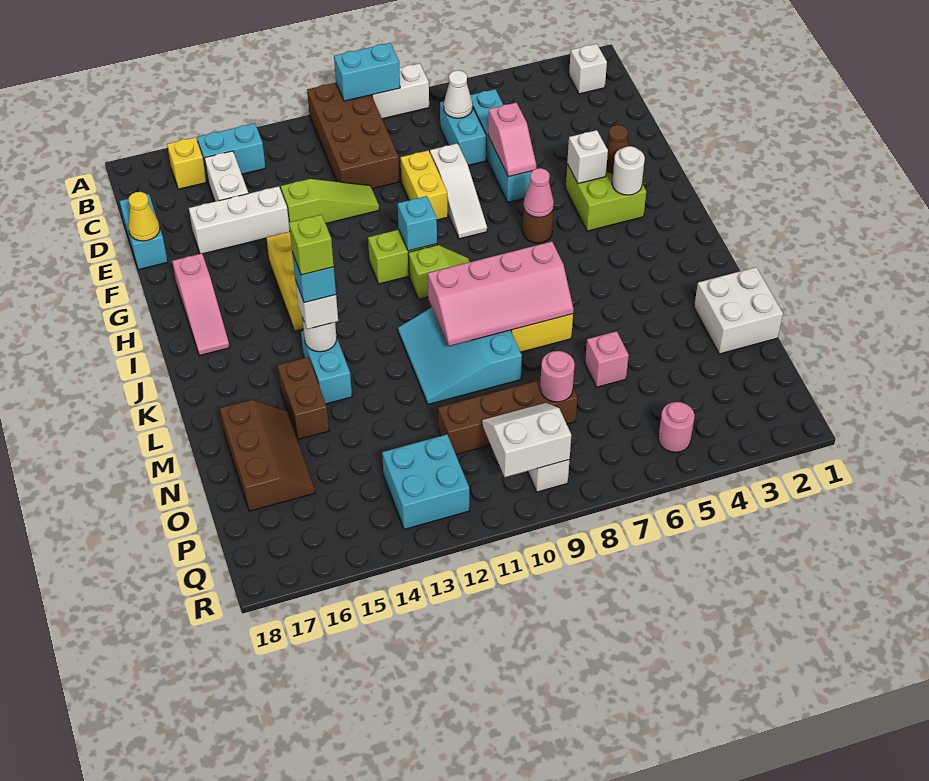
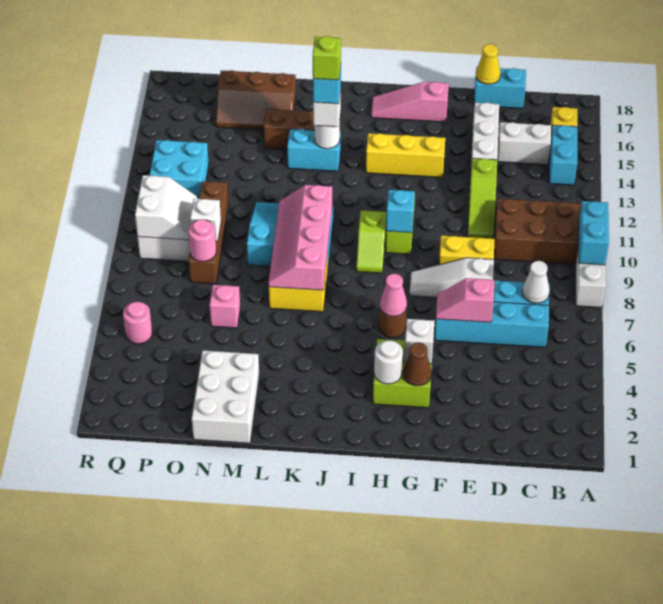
white 1x1 brick [569,44,607,94] -> white 1x1 brick moved to [190,199,221,241]
white 2x2 brick [694,267,783,354] -> white 2x3 brick [192,351,259,443]

